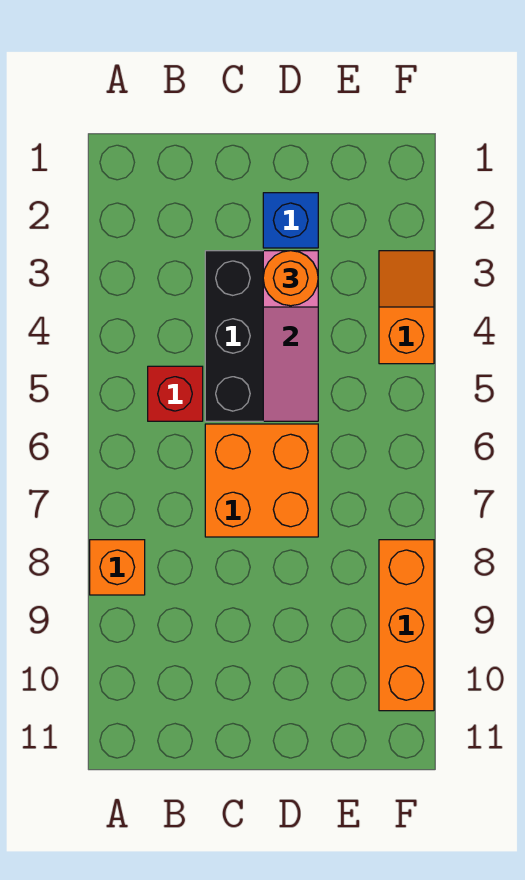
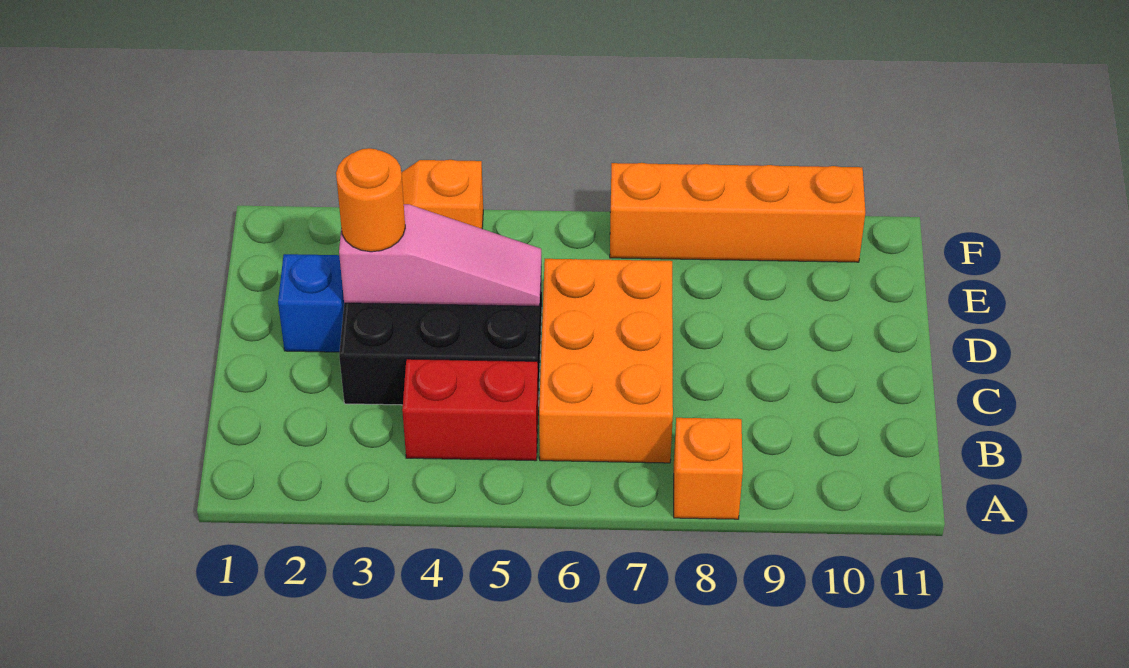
red 1x1 brick [148,366,203,421] -> red 1x2 brick [402,359,538,461]
orange 2x2 brick [205,424,318,537] -> orange 2x3 brick [539,259,673,463]
orange 1x3 brick [379,540,434,711] -> orange 1x4 brick [610,163,865,262]

